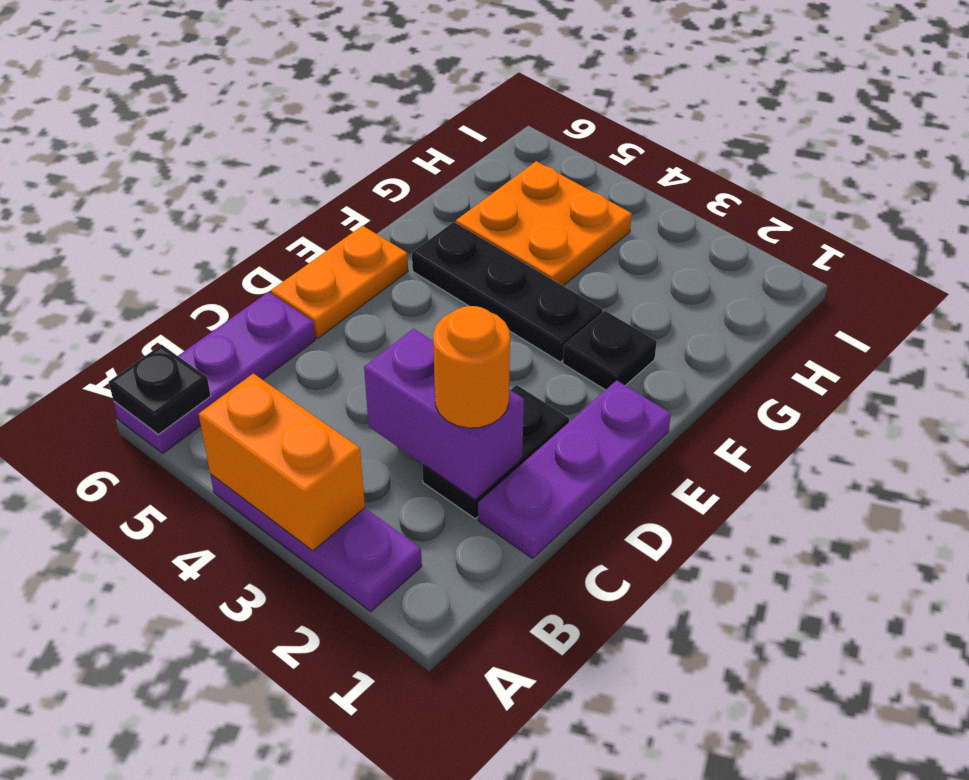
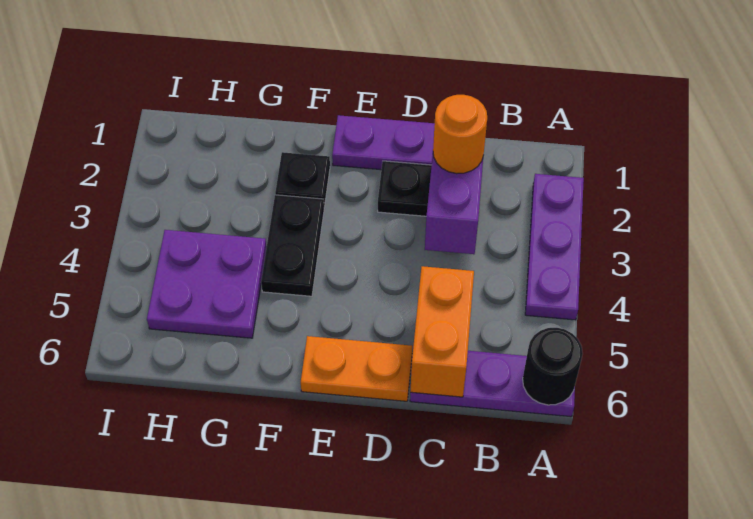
orange 1x2 brick [199,373,365,551] -> orange 1x2 brick moved to [410,266,474,397]
black 1x1 plate [109,345,211,434] -> black 1x1 round brick [523,328,583,405]
black 1x3 plate [412,222,602,362] -> black 1x2 plate [261,195,324,296]
orange 2x2 plate [456,161,632,286] -> purple 2x2 plate [147,230,267,338]

